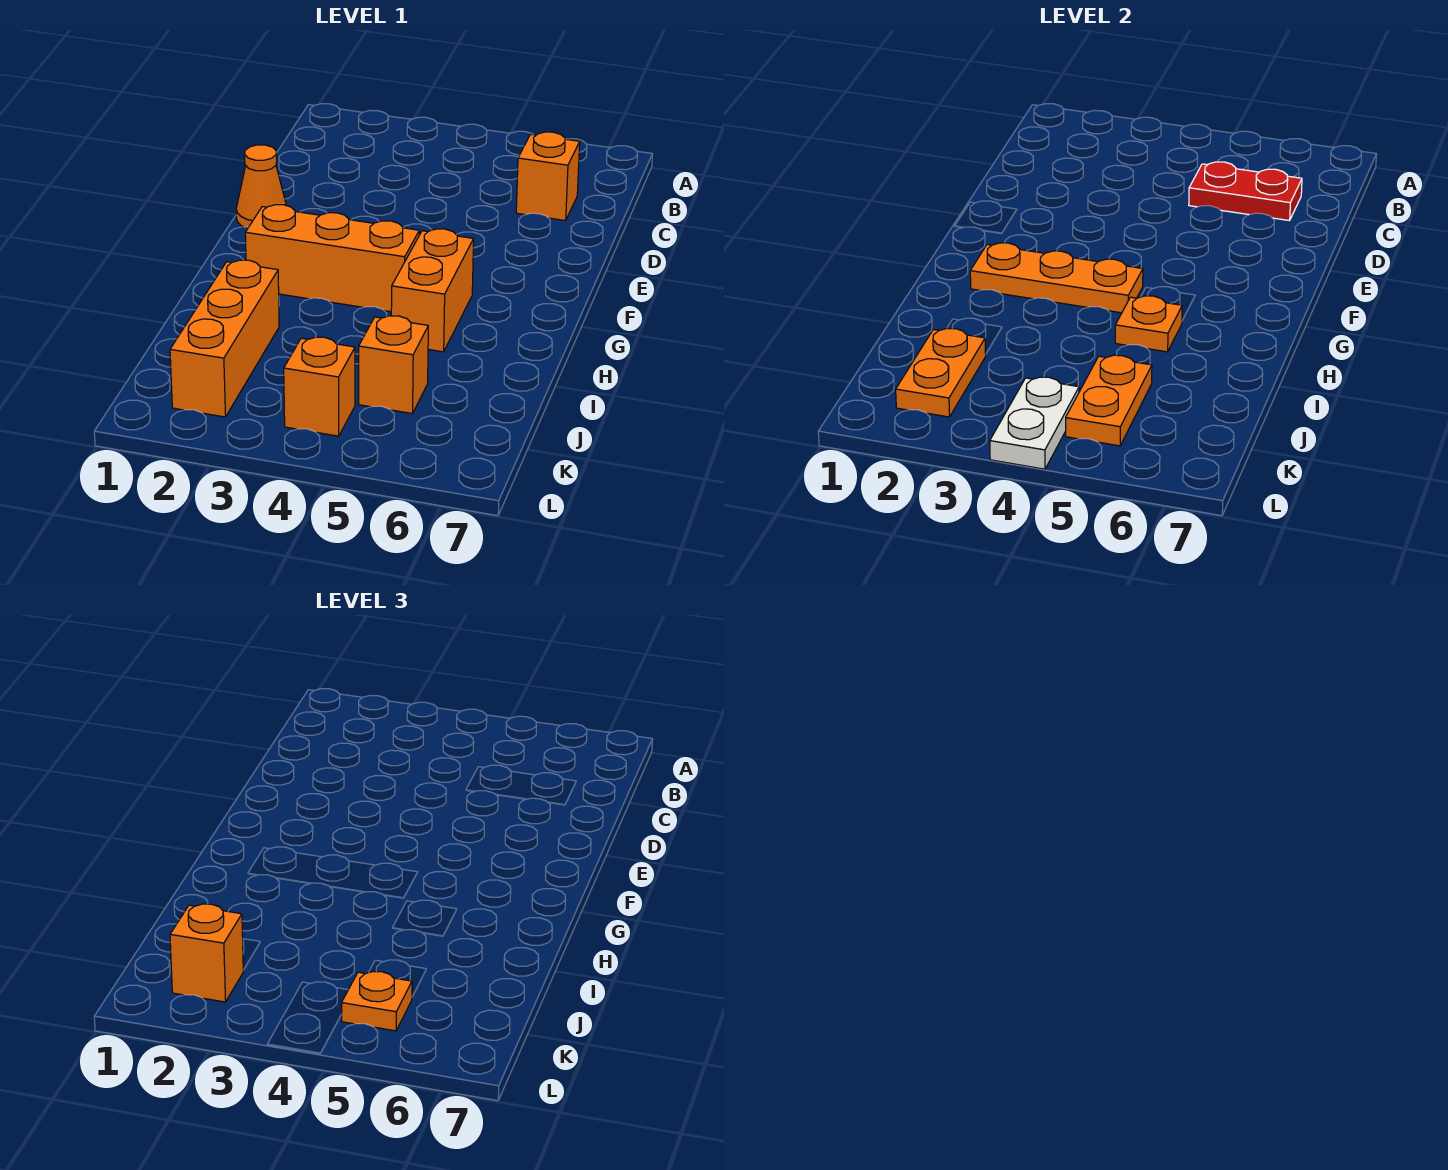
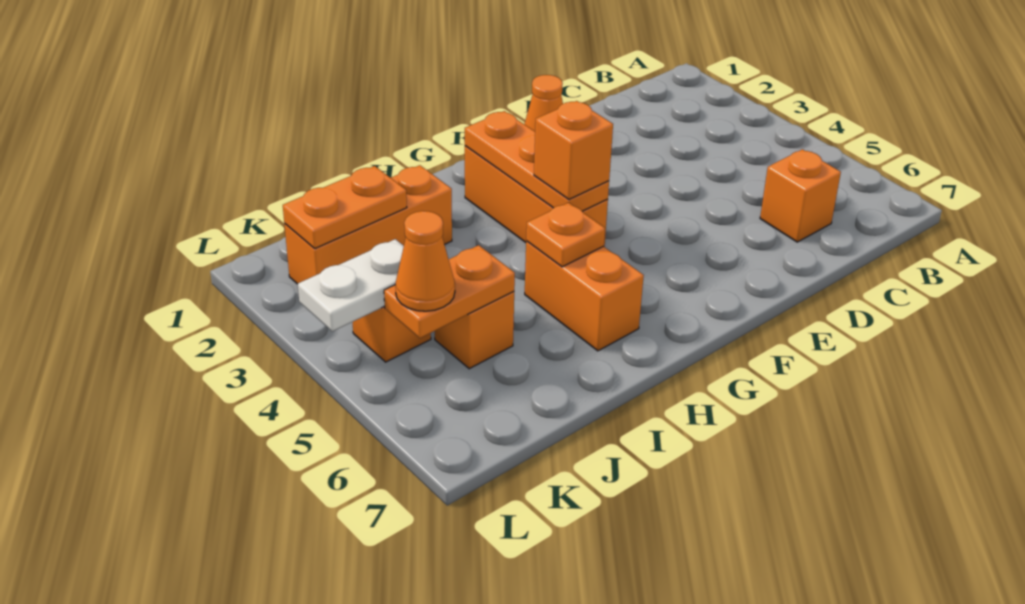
red 1x2 plate [1189,162,1302,221] -> none
orange 1x2 brick [391,229,474,352] -> orange 1x2 brick turned to [525,241,644,351]
orange 1x1 brick [170,904,243,1002] -> orange 1x1 brick moved to [534,101,613,199]
orange 1x1 plate [341,972,412,1031] -> orange 1x1 cone [395,211,455,311]

